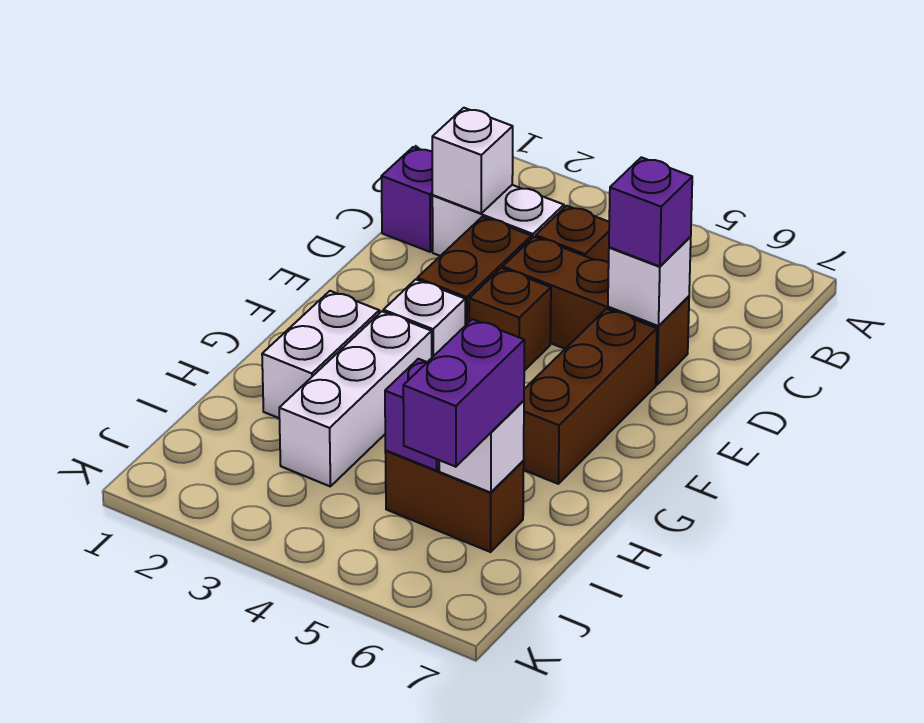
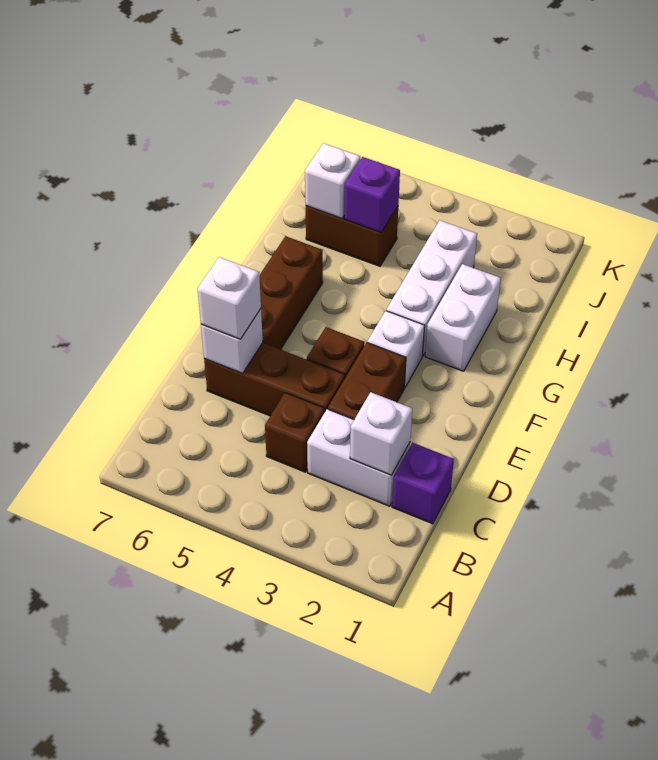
purple 1x1 brick [609,157,692,266] -> white 1x1 brick [197,257,261,339]
purple 1x2 brick [403,319,524,467] -> none

